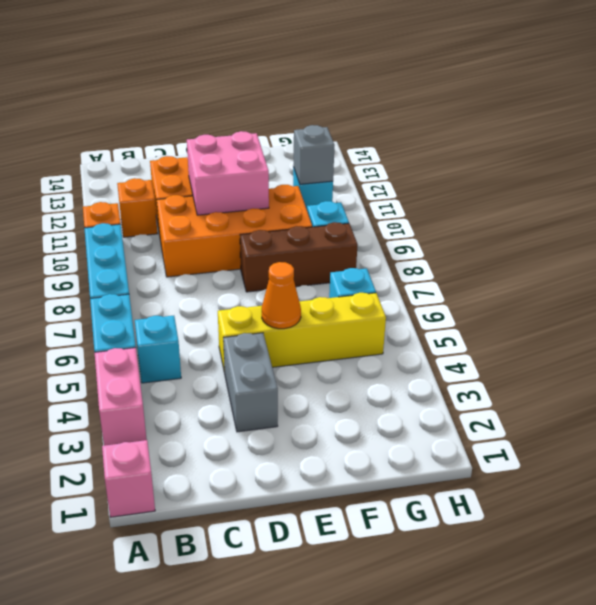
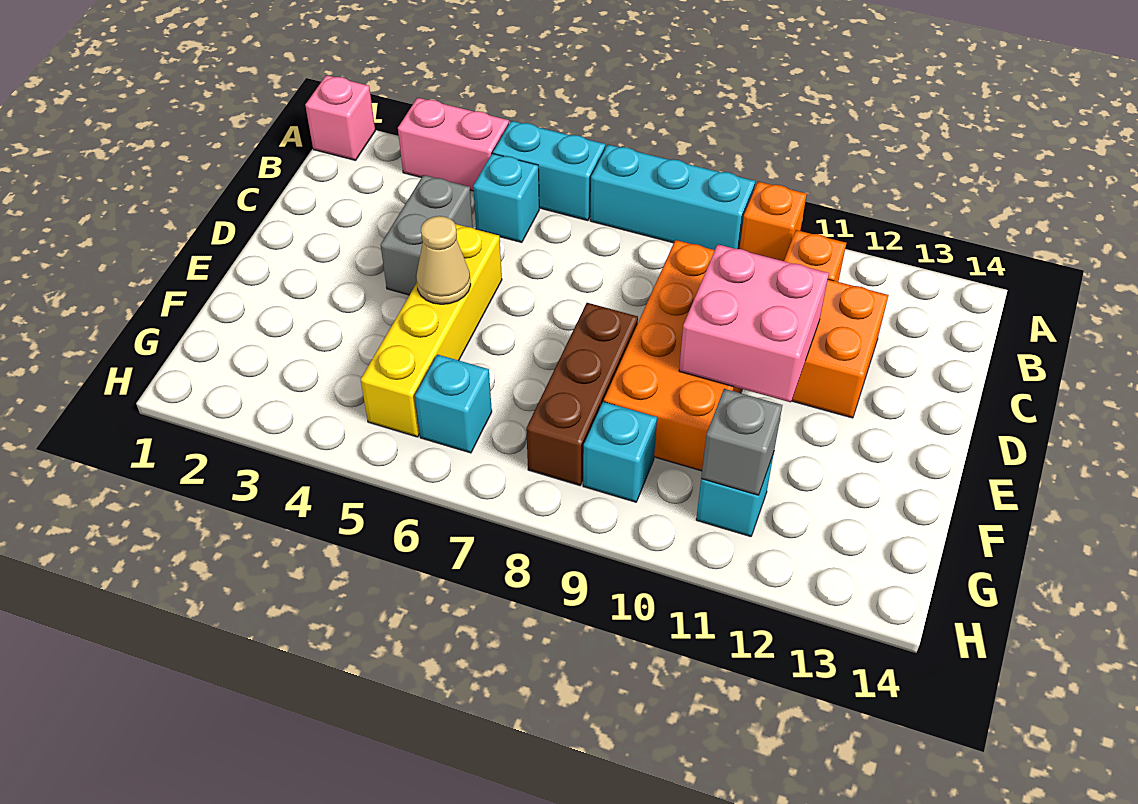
grey 1x2 brick [223,333,278,432] -> grey 1x2 brick turned to [381,175,473,295]
orange 1x1 cone [262,262,301,329] -> tan 1x1 cone [416,216,471,304]

